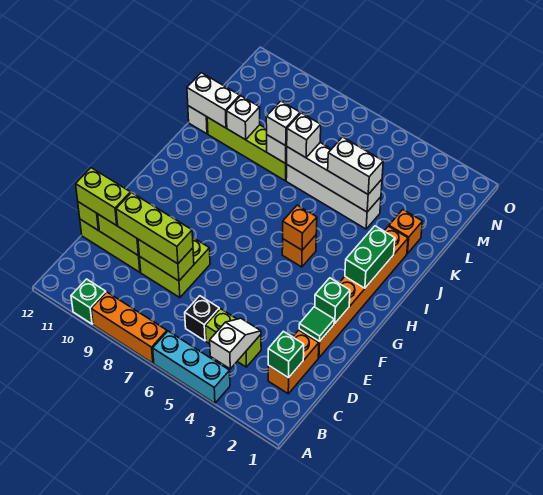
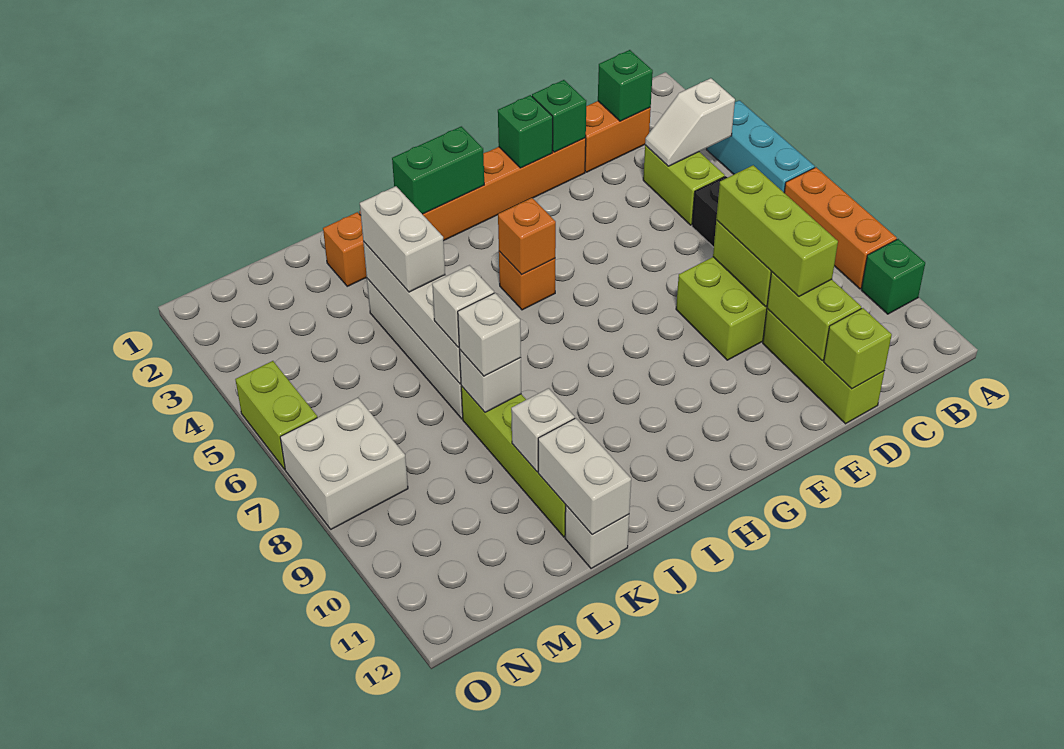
lime 1x2 brick [76,168,131,226] -> lime 1x2 brick moved to [235,361,317,469]
green 1x1 tile [299,307,334,342] -> green 1x1 brick [532,80,586,152]
none -> white 2x2 brick [280,398,408,529]

